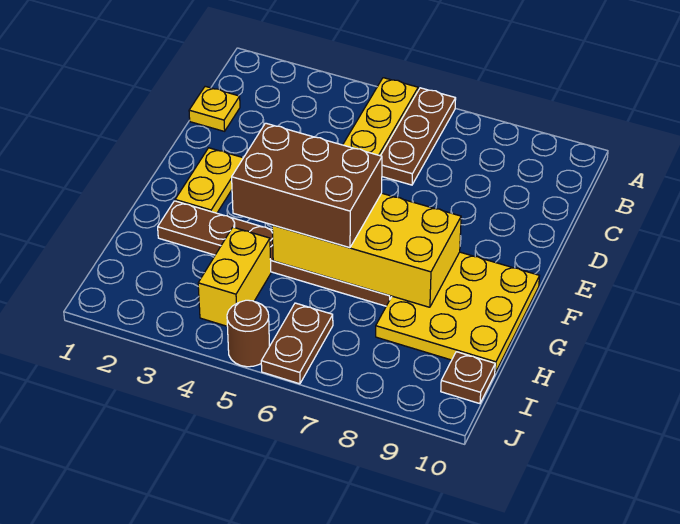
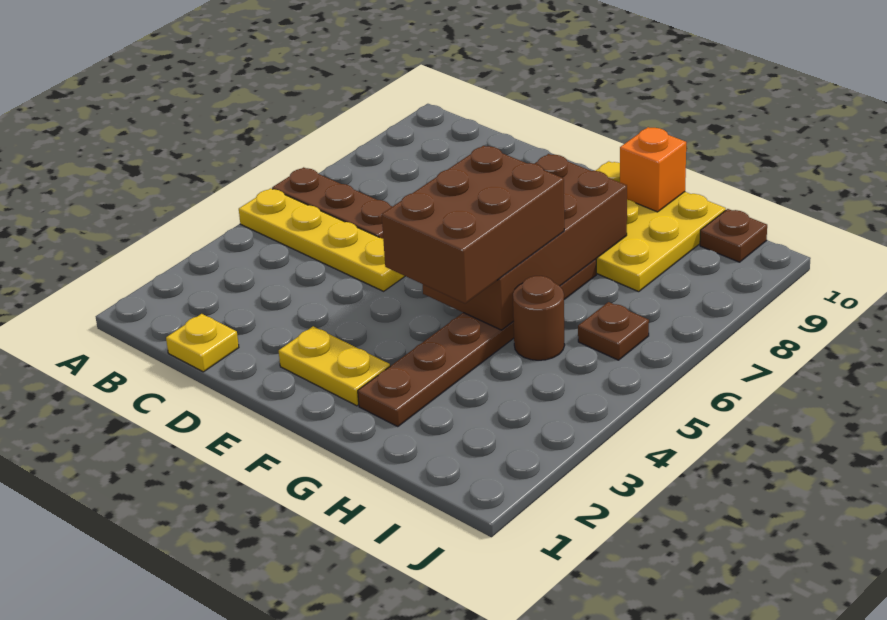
yellow 2x4 brick [272,193,461,307] -> brown 2x4 brick [423,154,627,330]
none -> orange 1x1 brick [620,127,686,212]
yellow 1x2 brick [198,227,271,326] -> none
brown 1x2 plate [261,303,333,384] -> brown 1x1 plate [578,302,649,360]
brown 1x1 round brick [227,300,269,367] -> brown 1x1 round brick moved to [513,276,565,360]

